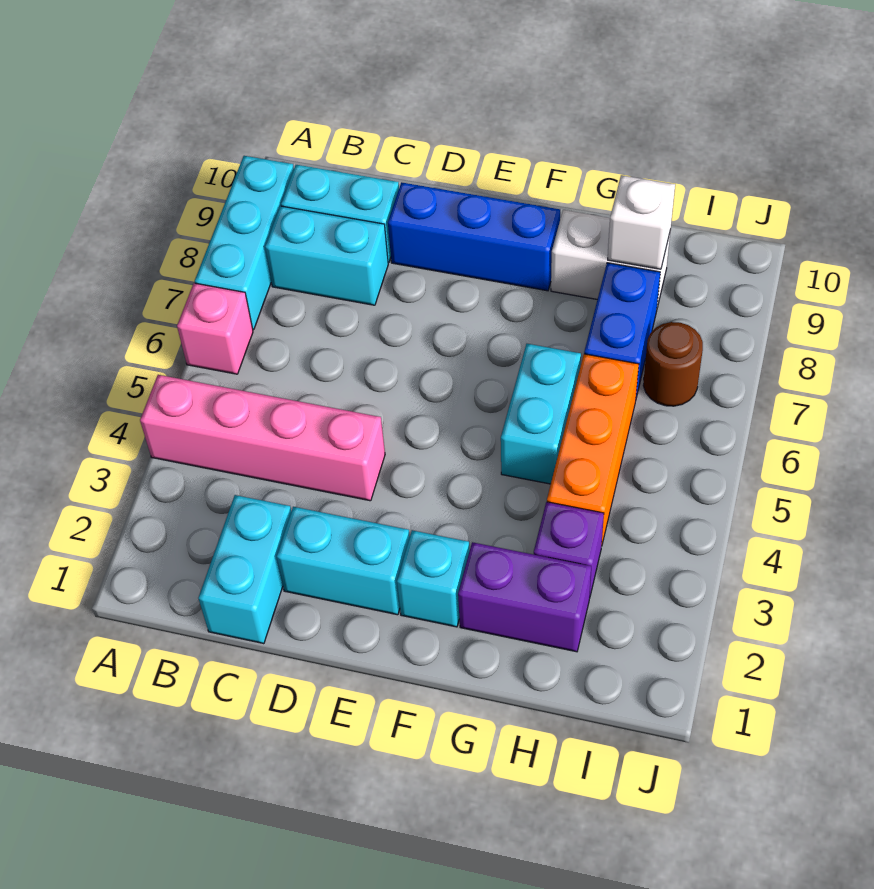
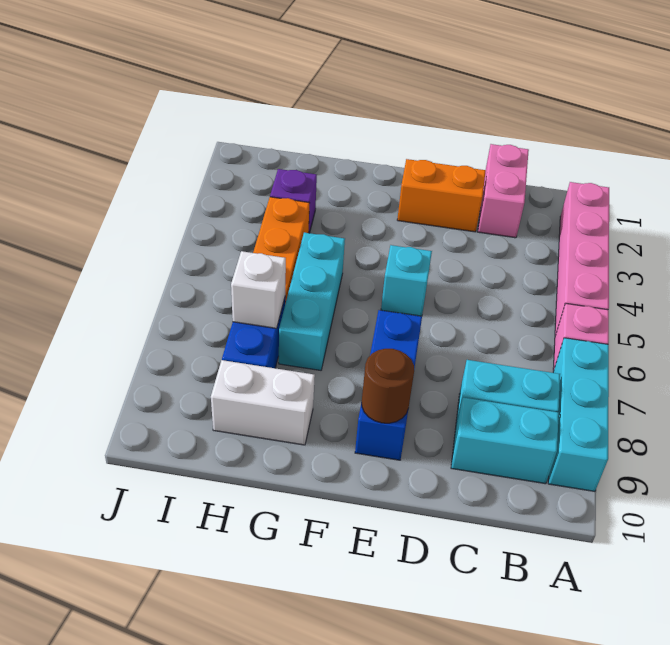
pink 1x4 brick [140,375,385,501] -> pink 1x4 brick turned to [555,182,609,335]
cyan 1x2 brick [198,495,291,644] -> pink 1x2 brick [478,144,529,238]
cyan 1x2 brick [277,507,410,615] -> orange 1x2 brick [397,159,486,232]
blue 1x3 brick [388,182,560,291] -> blue 1x3 brick turned to [355,310,422,460]
cyan 1x1 brick [397,530,470,627] -> cyan 1x1 brick moved to [381,245,432,316]
purple 1x2 brick [458,542,591,652] -> none
cyan 1x2 brick [501,344,581,484] -> cyan 1x3 brick [279,233,345,370]
white 1x1 brick [608,175,675,269] -> white 1x1 brick moved to [231,251,286,328]
brown 1x1 round brick [643,322,703,406] -> brown 1x1 round brick moved to [362,349,414,423]

